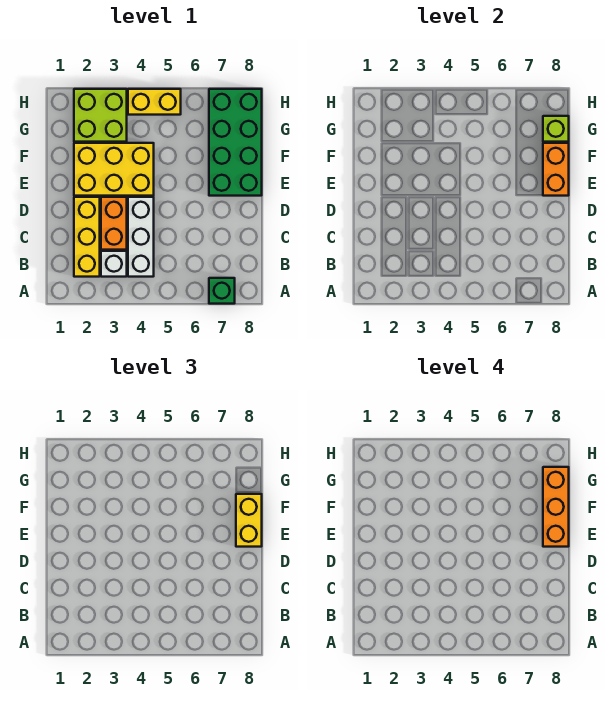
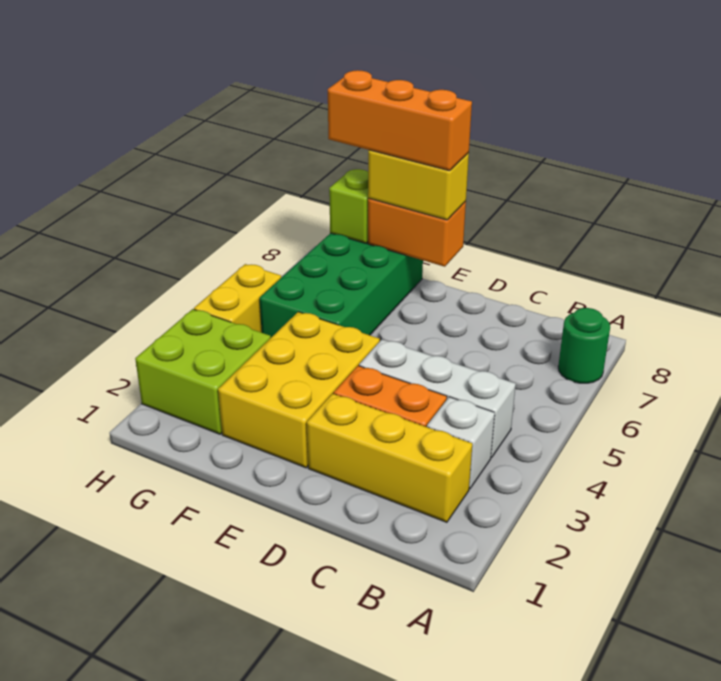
green 1x1 brick [209,278,235,304] -> green 1x1 round brick [558,308,610,383]
green 2x4 brick [209,89,262,196] -> green 2x4 brick turned to [260,233,423,337]

